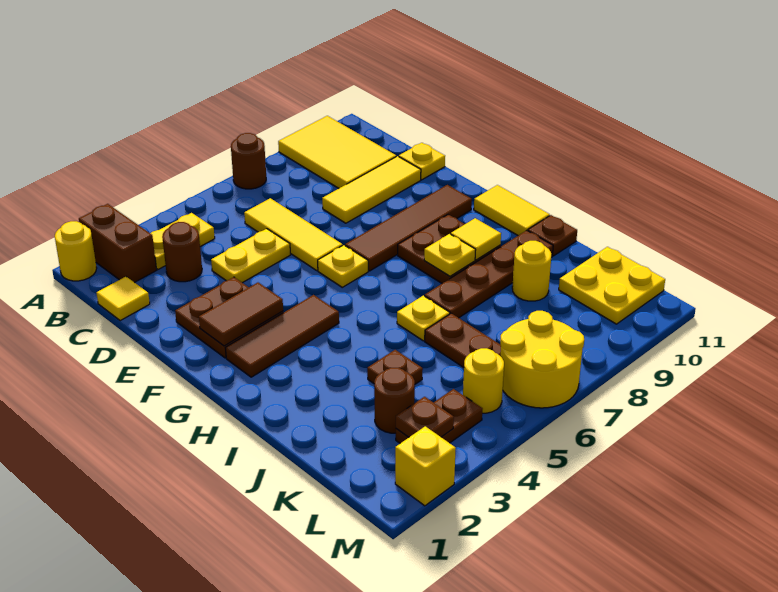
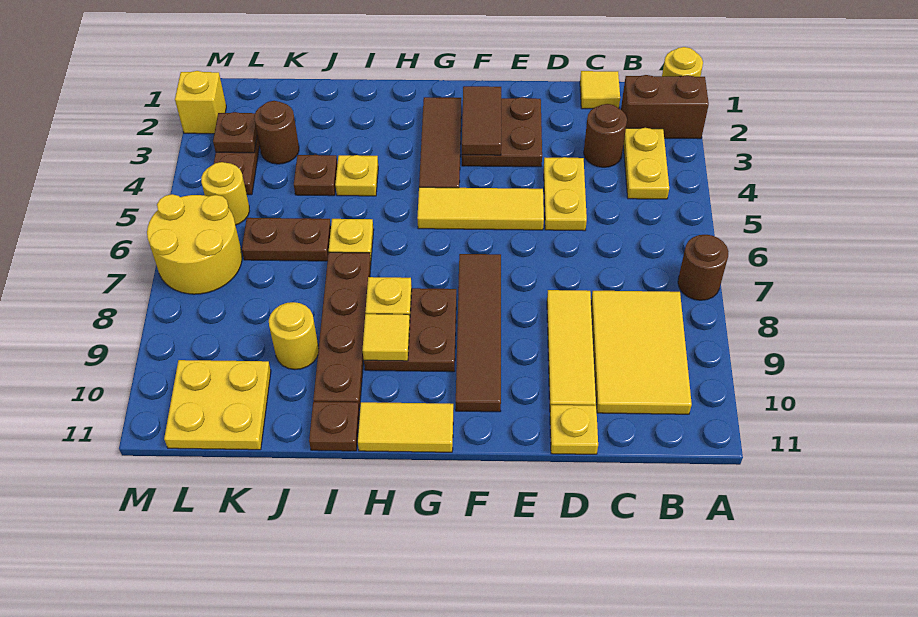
yellow 2x3 tile [278,116,396,188] -> yellow 2x3 tile turned to [591,291,692,414]
yellow 1x3 tile [244,198,343,270] -> yellow 1x3 tile moved to [417,187,544,230]
yellow 1x1 plate [318,245,368,287] -> yellow 1x1 plate moved to [335,155,378,196]

